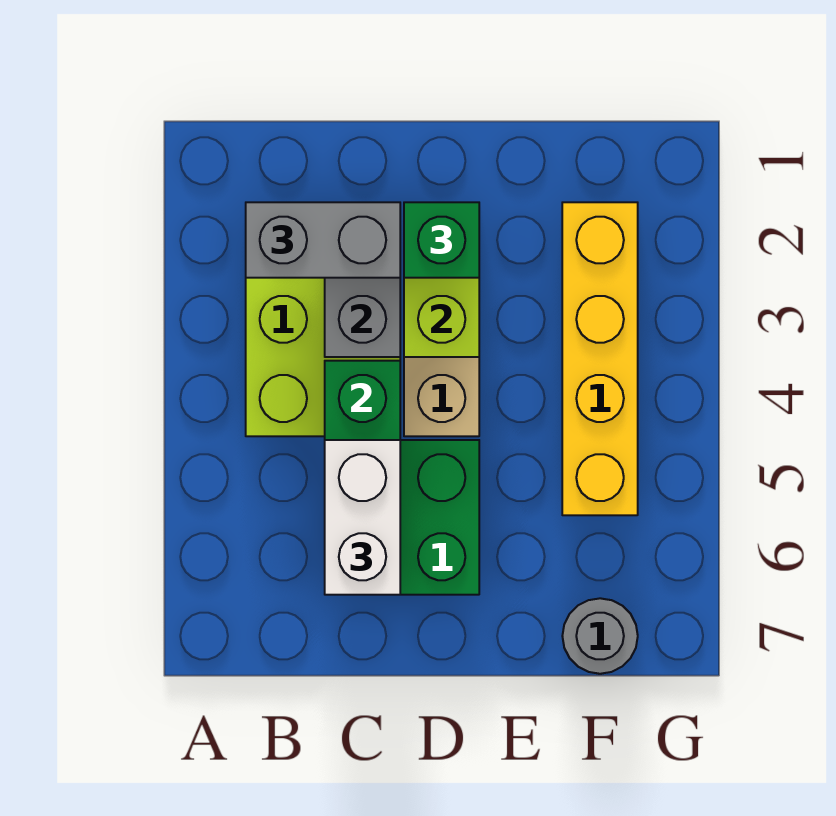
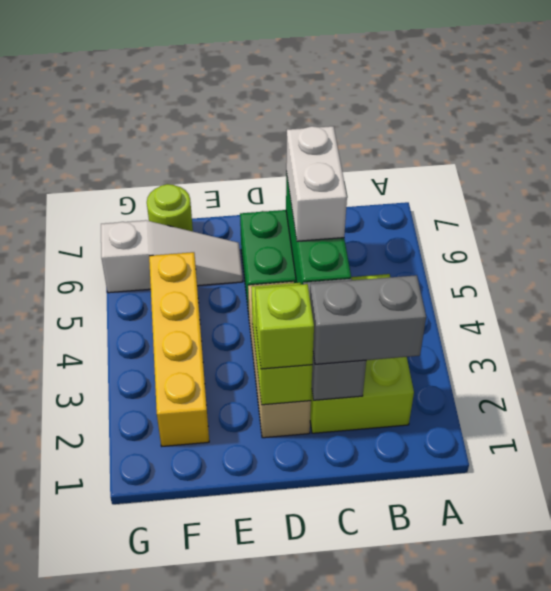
green 1x1 brick [404,202,479,278] -> lime 1x1 brick [255,284,314,369]
none -> white 1x3 slope [101,220,243,293]
grey 1x1 round brick [562,598,638,674] -> lime 1x1 round brick [147,184,193,232]

